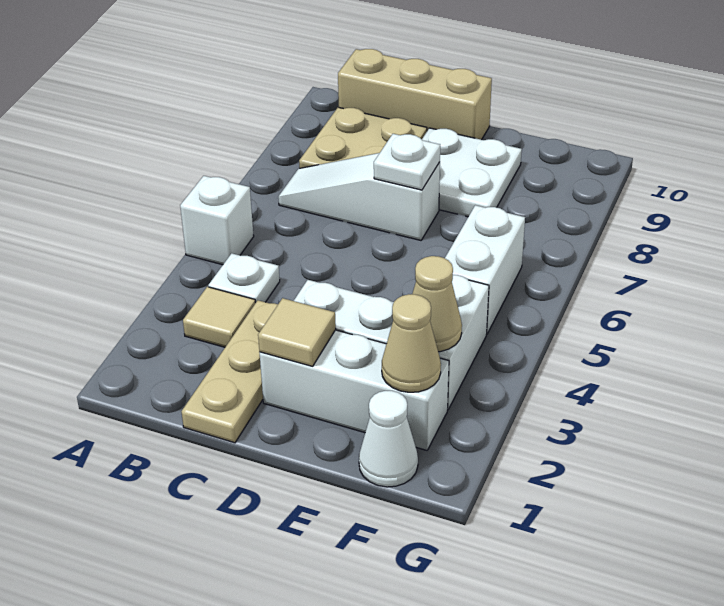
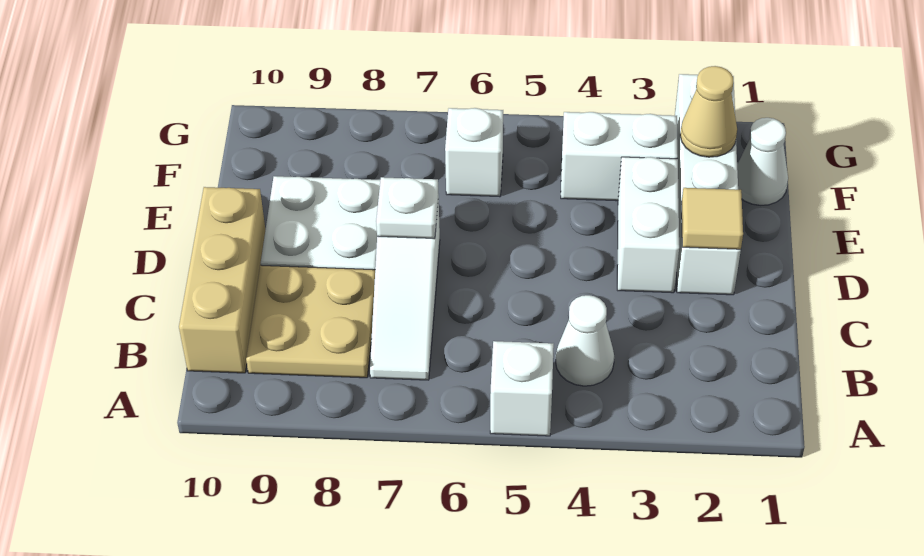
tan 1x1 tile [183,287,255,347] -> none
white 1x1 plate [208,253,280,303] -> white 1x1 cone [556,295,614,386]
tan 1x3 plate [181,300,278,443] -> none
white 1x3 brick [260,330,449,450] -> white 1x4 brick [675,74,741,295]
tan 1x1 cone [412,256,462,352] -> none
white 1x2 brick [445,205,525,334] -> white 1x1 brick [445,108,503,197]

